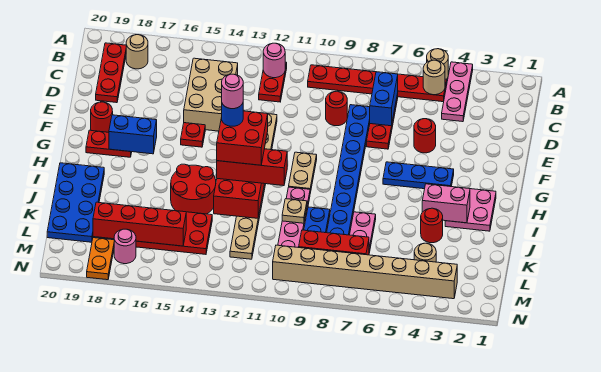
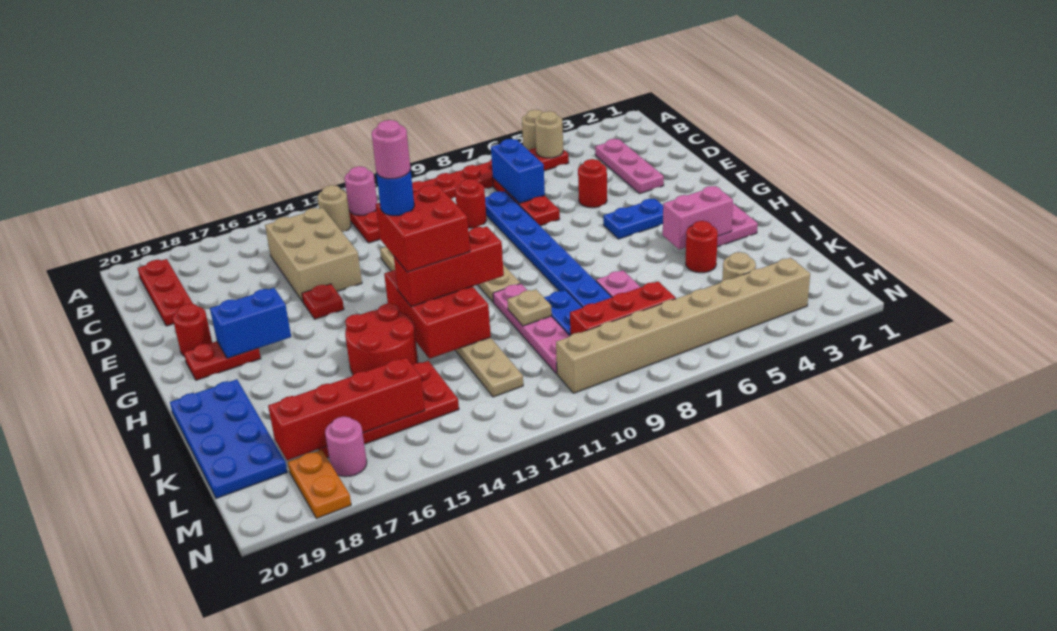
pink 1x3 plate [442,62,473,122] -> pink 1x3 plate moved to [595,139,664,194]
tan 1x1 round brick [126,35,148,69] -> tan 1x1 round brick moved to [317,185,351,232]
blue 1x3 plate [383,162,454,189] -> blue 1x2 plate [603,199,663,239]

